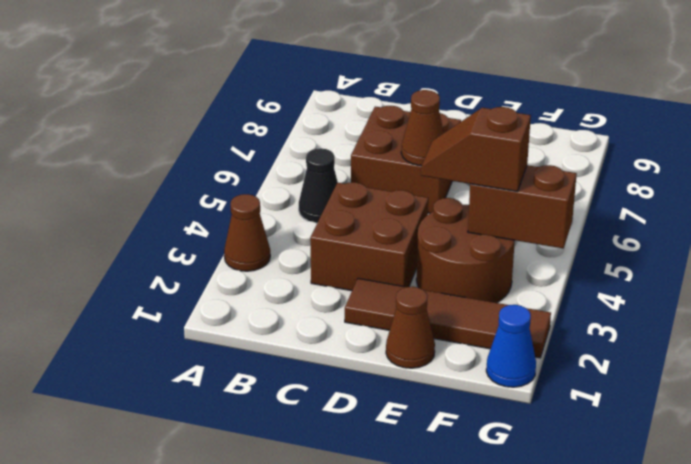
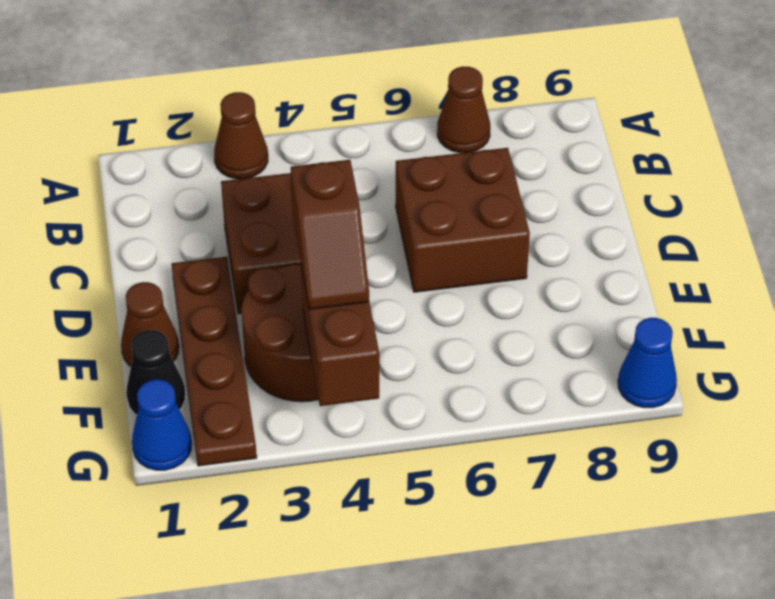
black 1x1 cone [299,148,338,223] -> black 1x1 cone moved to [126,330,185,415]
brown 1x4 tile [345,278,551,358] -> brown 1x4 plate [172,257,257,466]
brown 1x1 cone [401,90,444,166] -> brown 1x1 cone moved to [437,67,490,153]
brown 1x2 slope [421,107,531,191] -> brown 1x2 slope turned to [291,160,369,309]
none -> blue 1x1 cone [618,318,677,408]

